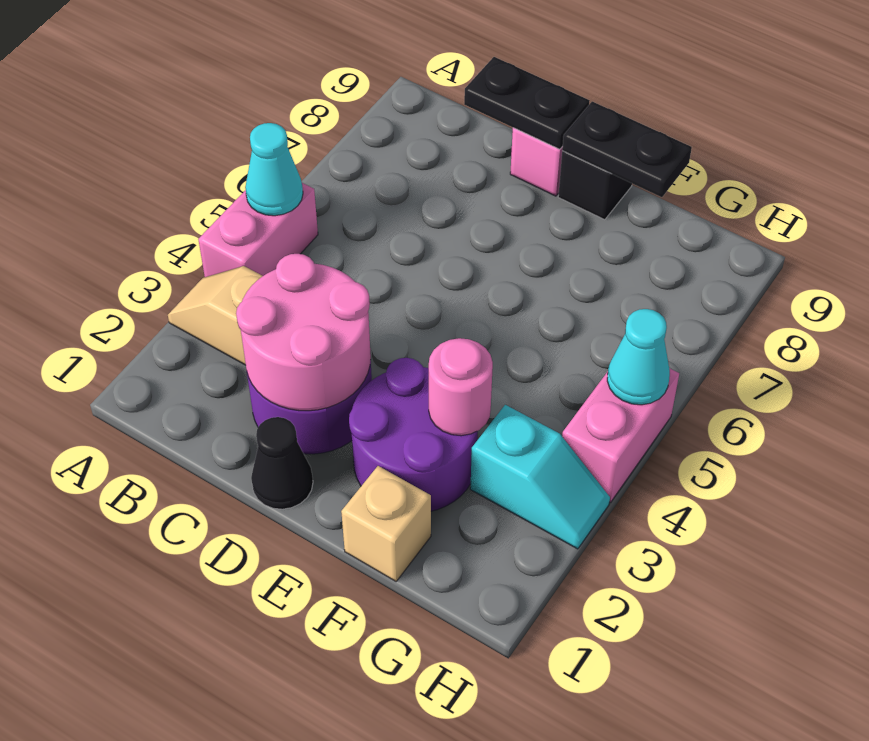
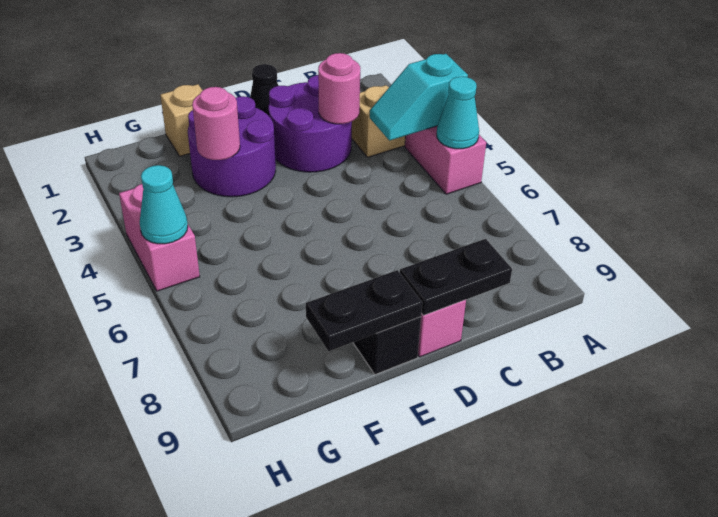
pink 2x2 round brick [236,254,371,411] -> pink 1x1 round brick [318,53,360,124]
cyan 1x2 slope [470,405,610,549] -> cyan 1x2 slope moved to [370,54,468,141]

